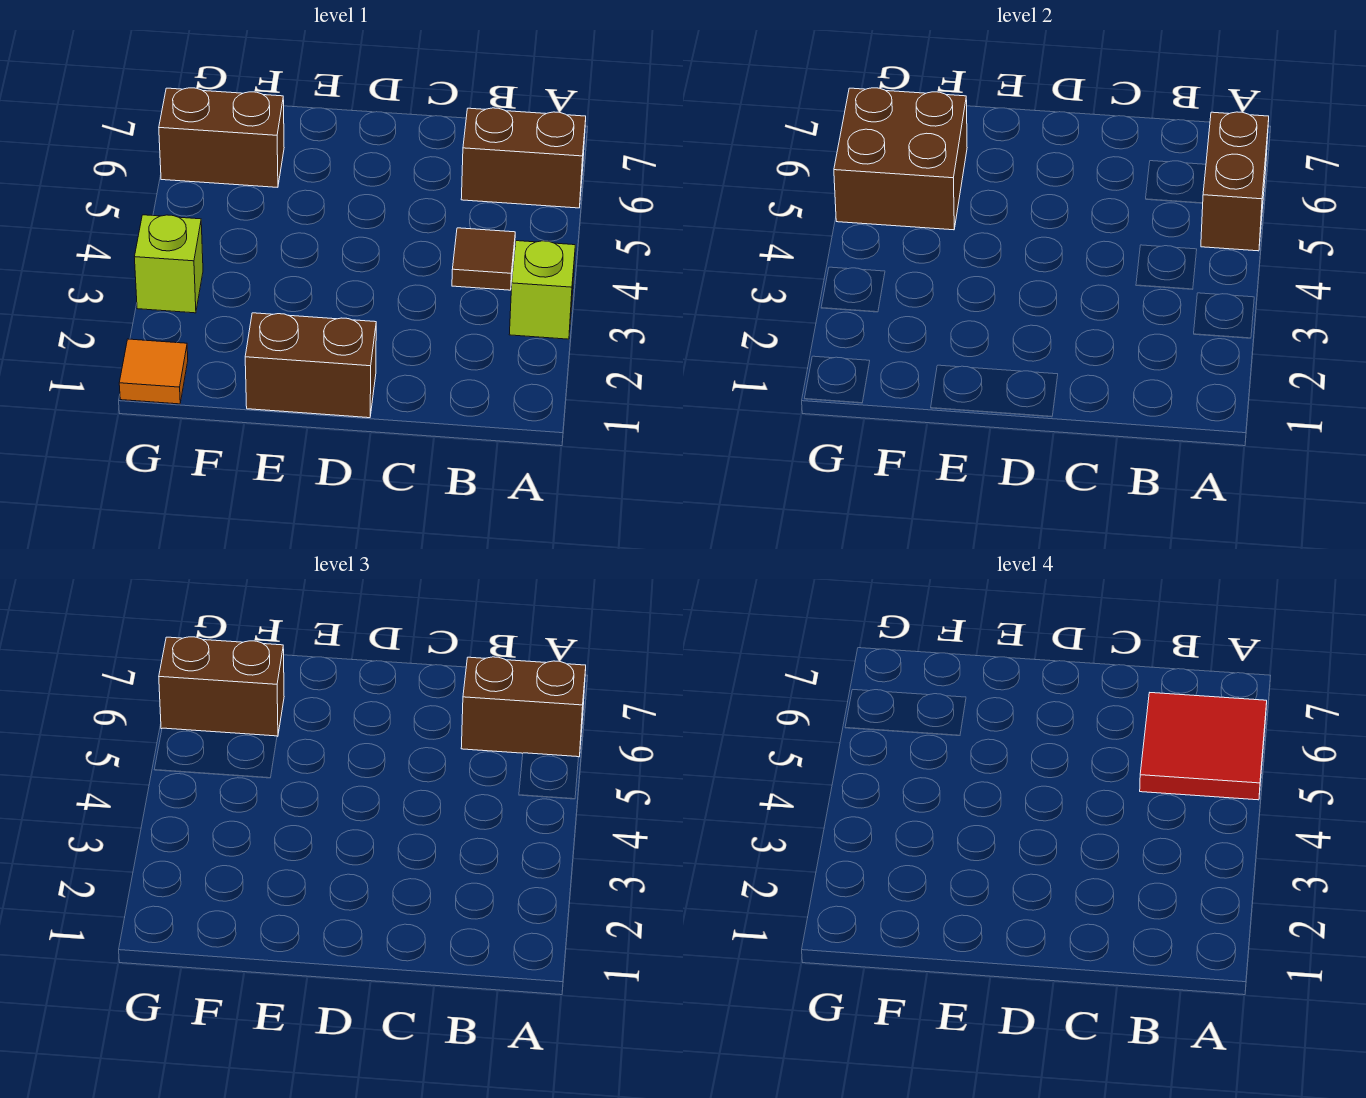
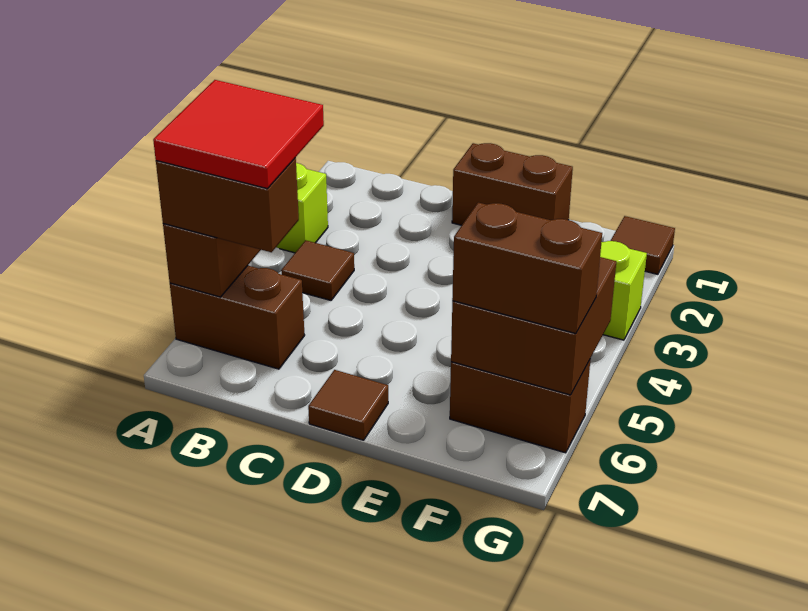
none -> brown 1x1 tile [308,370,388,440]
orange 1x1 tile [119,339,188,404] -> brown 1x1 tile [611,216,675,274]

